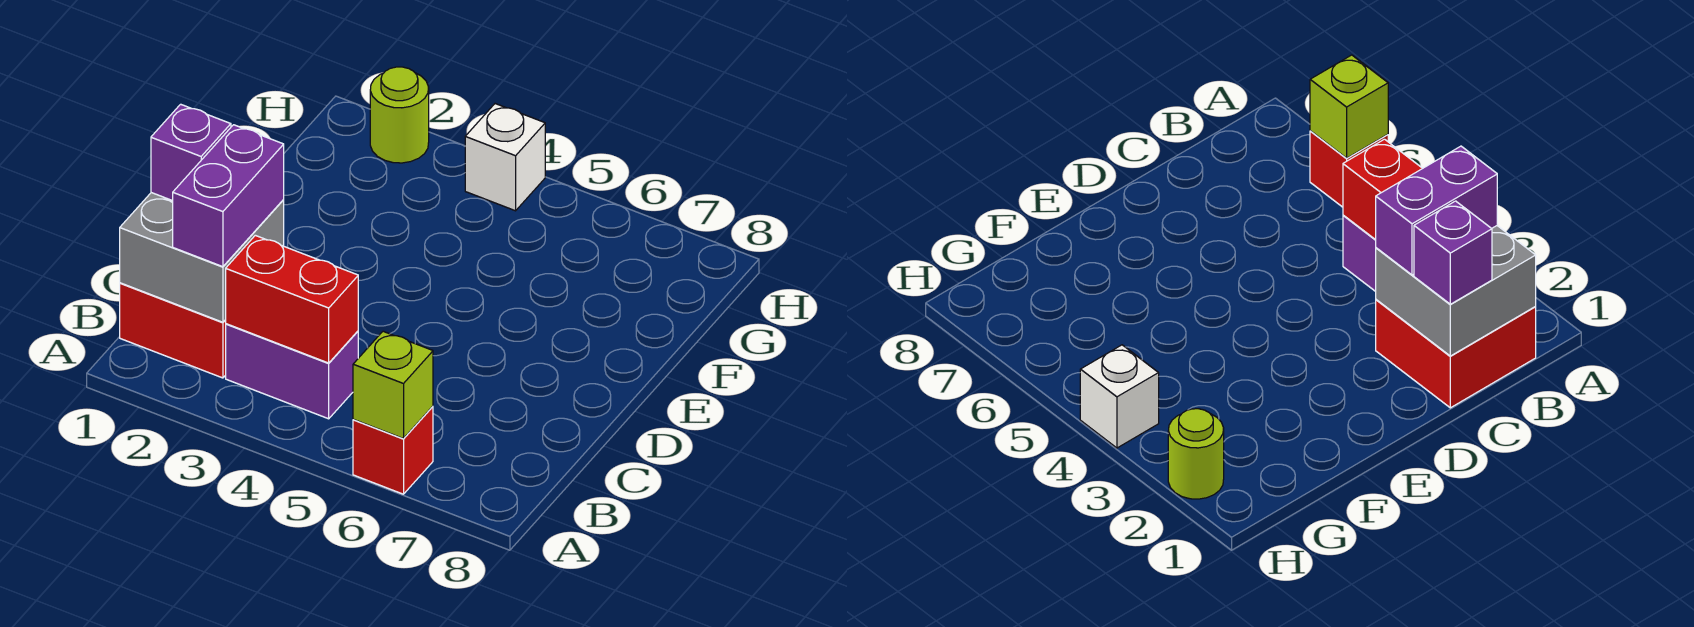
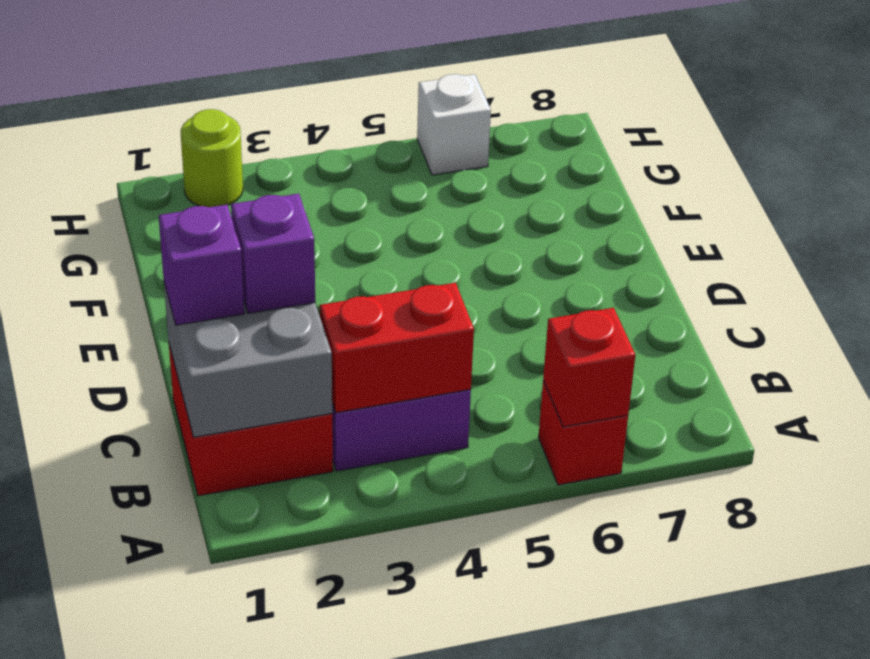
lime 1x1 brick [353,331,433,439] -> red 1x1 brick [543,308,635,427]
purple 1x2 brick [173,125,284,267] -> purple 1x1 brick [231,194,315,313]
white 1x1 brick [465,104,545,211] -> white 1x1 brick moved to [417,74,491,175]

